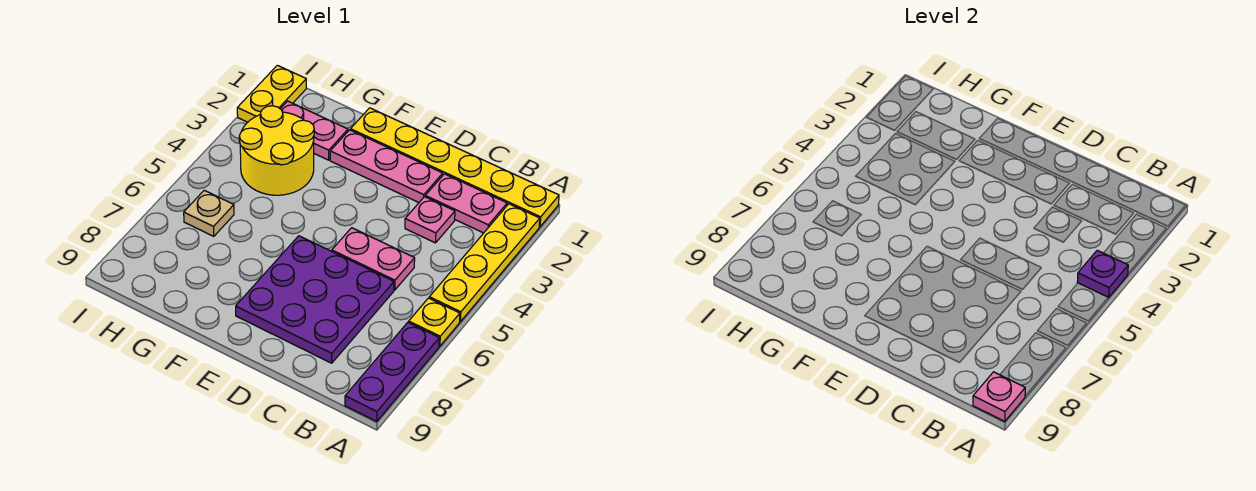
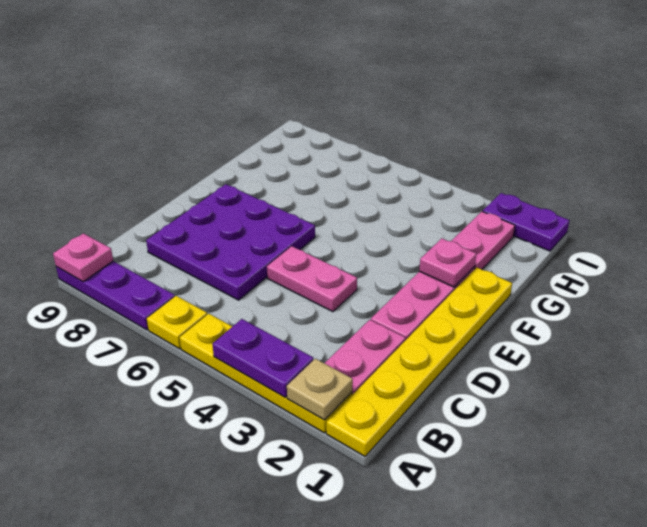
purple 1x1 plate [1077,250,1128,298] -> purple 1x2 plate [212,319,313,397]
pink 1x1 plate [405,197,455,243] -> pink 1x1 plate moved to [419,238,476,287]
pink 1x2 plate [332,228,415,290] -> pink 1x2 plate turned to [267,246,357,312]
yellow 2x2 round brick [239,106,314,195] -> none
tan 1x1 plate [184,190,234,236] -> tan 1x1 plate moved to [287,359,353,420]
yellow 1x2 plate [237,65,306,122] -> purple 1x2 plate [483,193,570,251]

